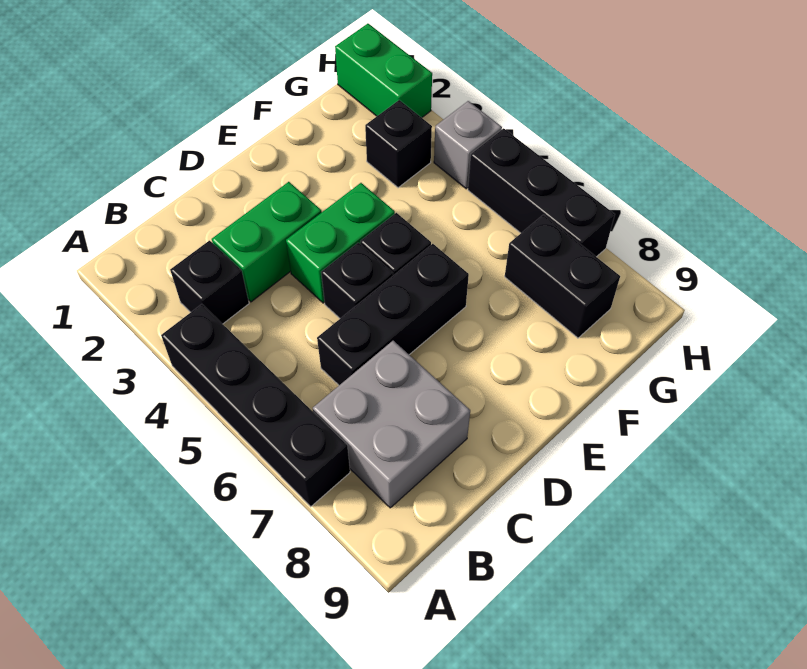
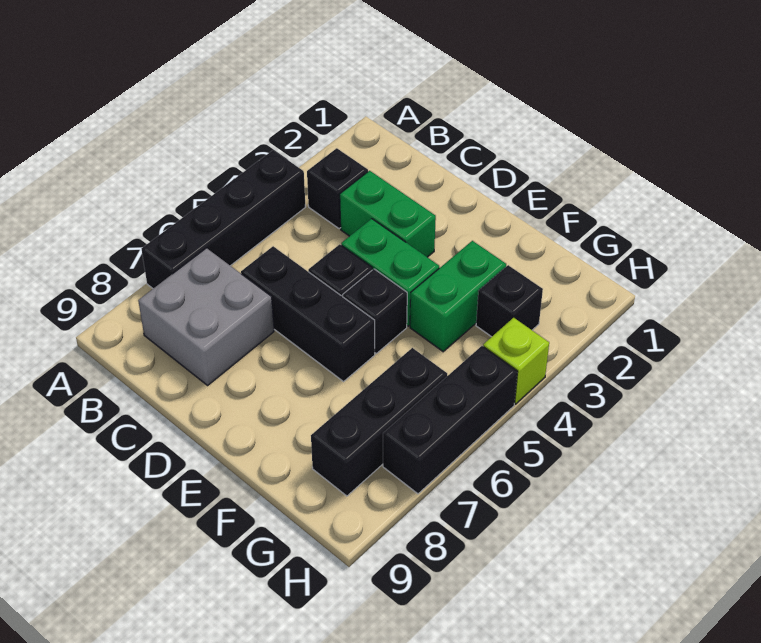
black 1x2 brick [505,215,620,338] -> black 1x3 brick [311,348,447,496]
green 1x2 brick [335,24,432,118] -> green 1x2 brick moved to [410,241,506,352]
grey 1x1 brick [434,101,502,189] -> lime 1x1 brick [483,318,549,404]

